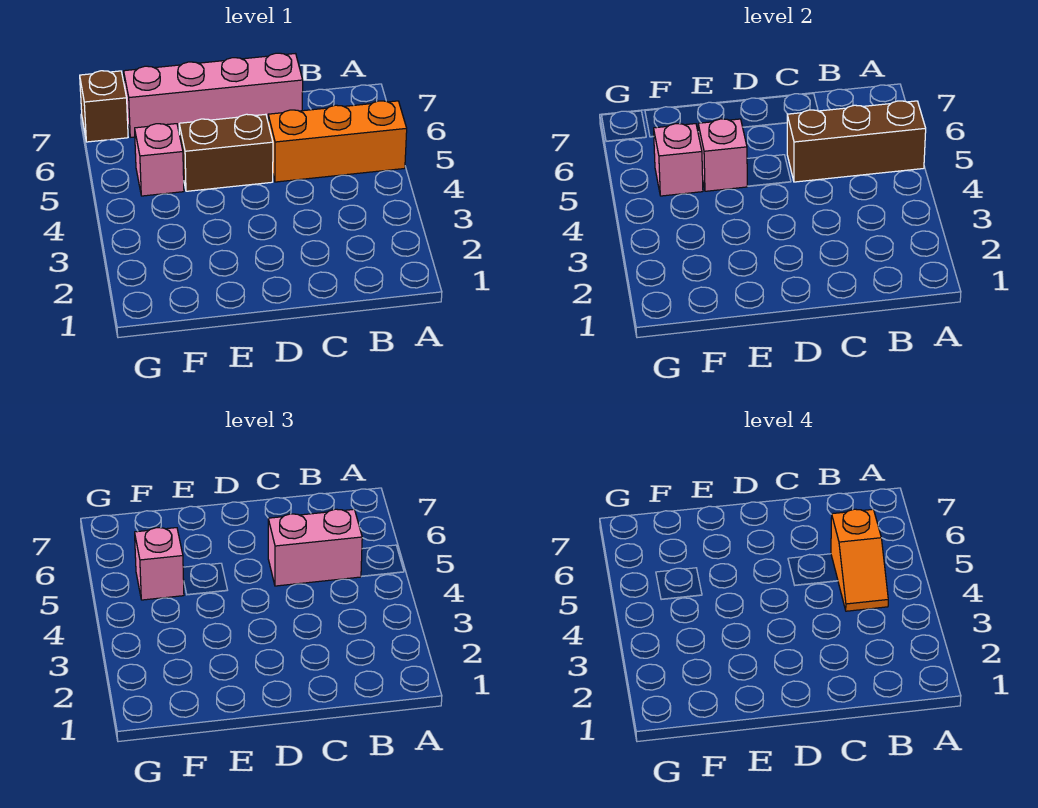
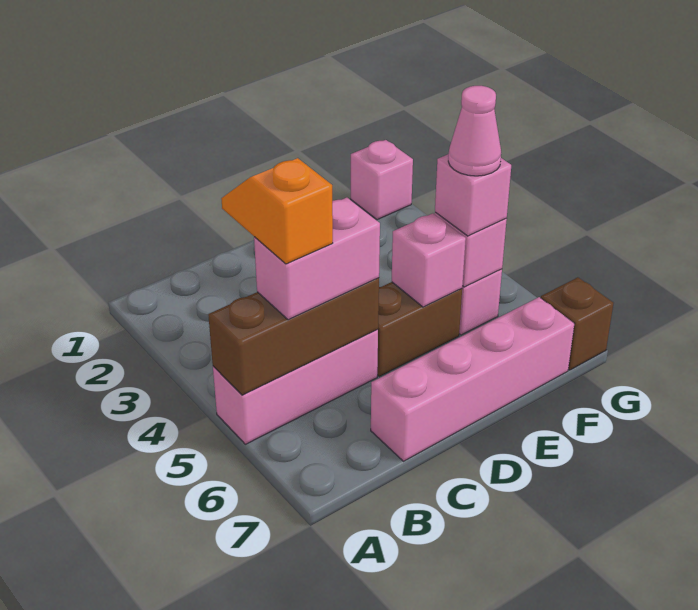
orange 1x3 brick [268,101,407,182] -> pink 1x3 brick [213,329,378,444]
none -> pink 1x1 cone [448,86,501,176]
none -> pink 1x1 brick [351,140,413,220]

